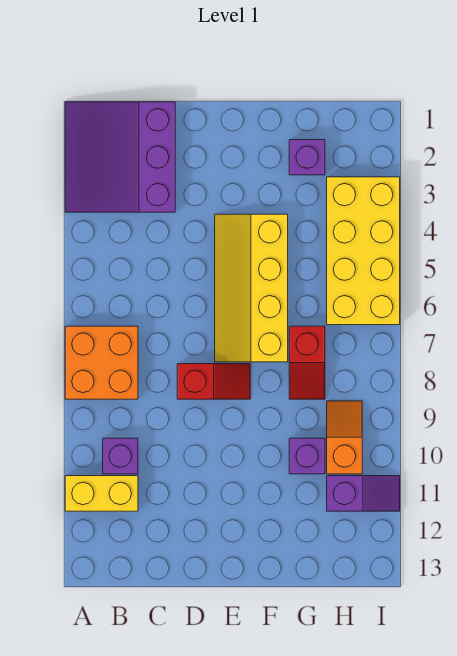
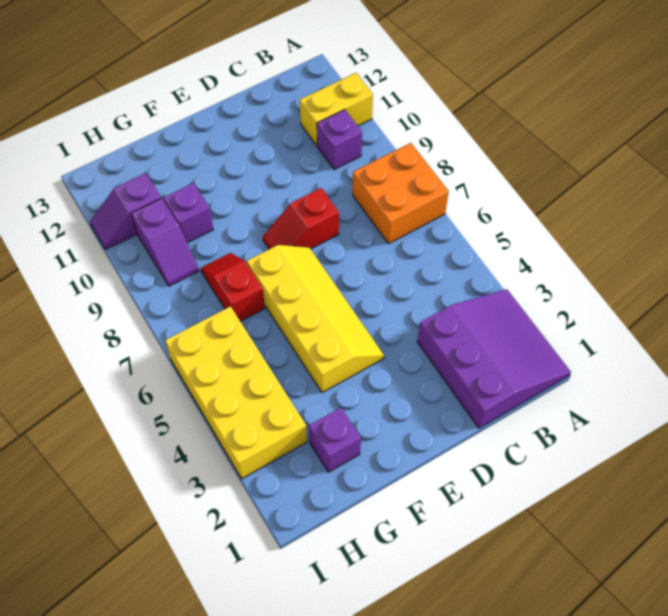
orange 1x2 slope [327,401,362,474] -> purple 1x2 slope [131,198,199,286]

